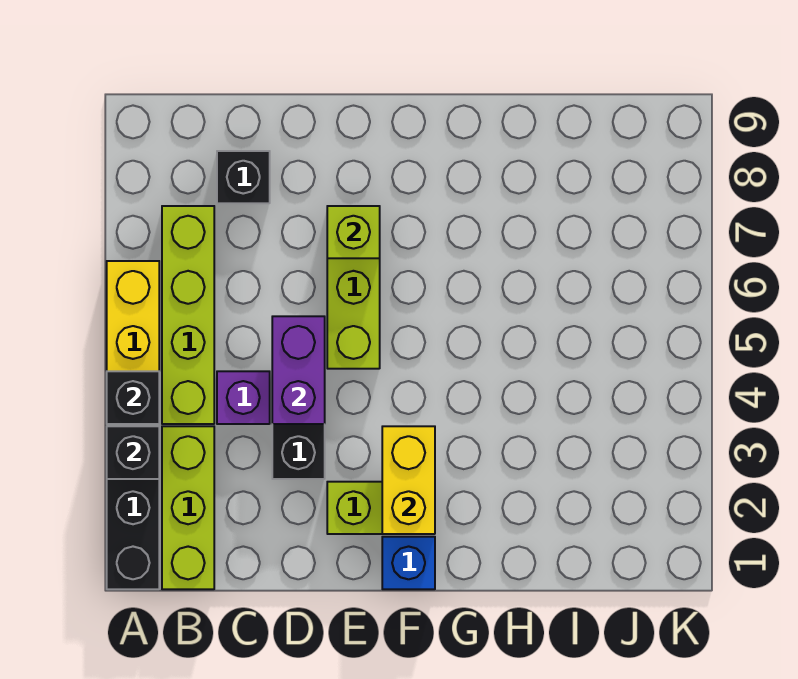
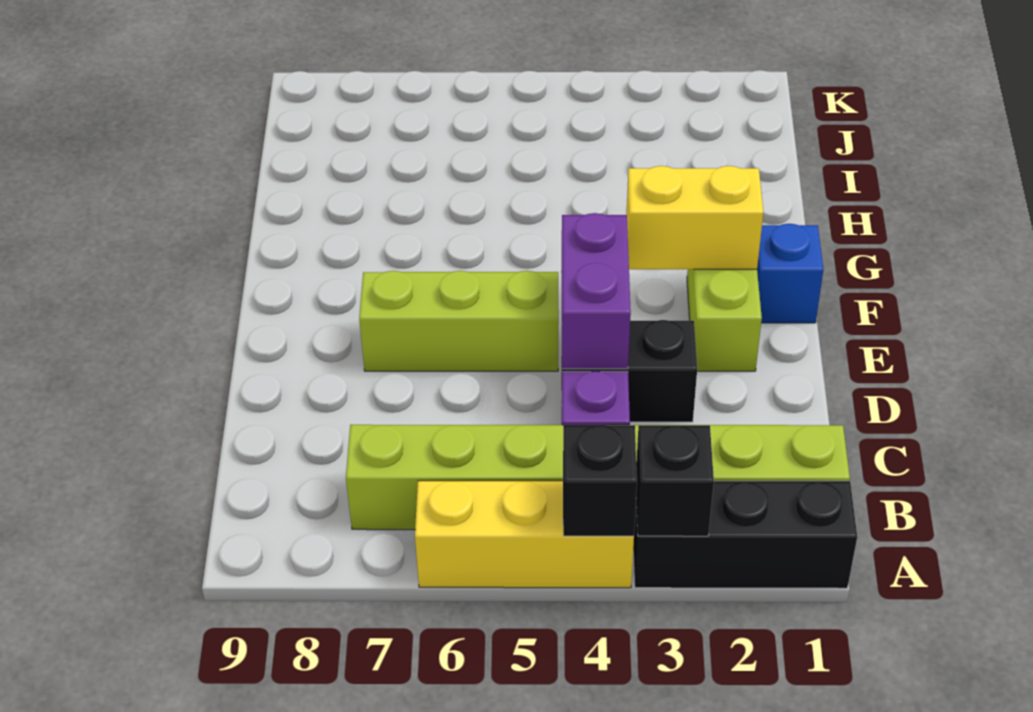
black 1x1 brick [217,151,270,203] -> none
purple 1x2 brick [272,316,325,424] -> purple 1x2 brick turned to [561,213,631,369]
lime 1x1 brick [327,206,380,258] -> none

